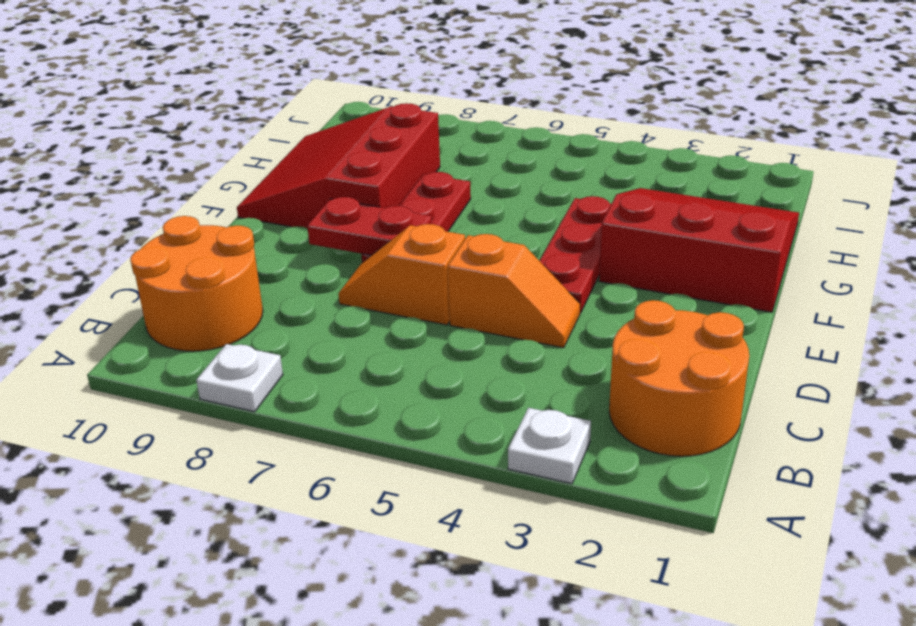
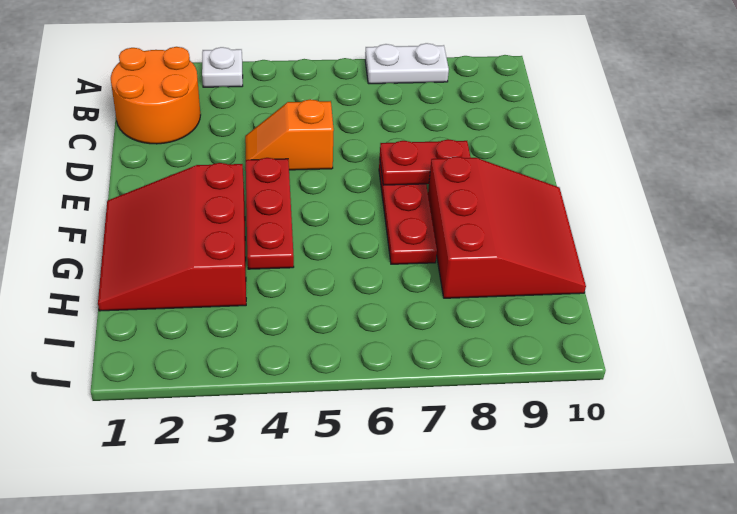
white 1x1 plate [196,344,283,412] -> white 1x2 plate [365,43,449,84]
orange 2x2 round brick [130,216,263,351] -> none
orange 1x2 slope [338,224,465,325] -> none
red 3x3 slope [599,188,799,312] -> red 3x3 slope turned to [98,163,246,311]

